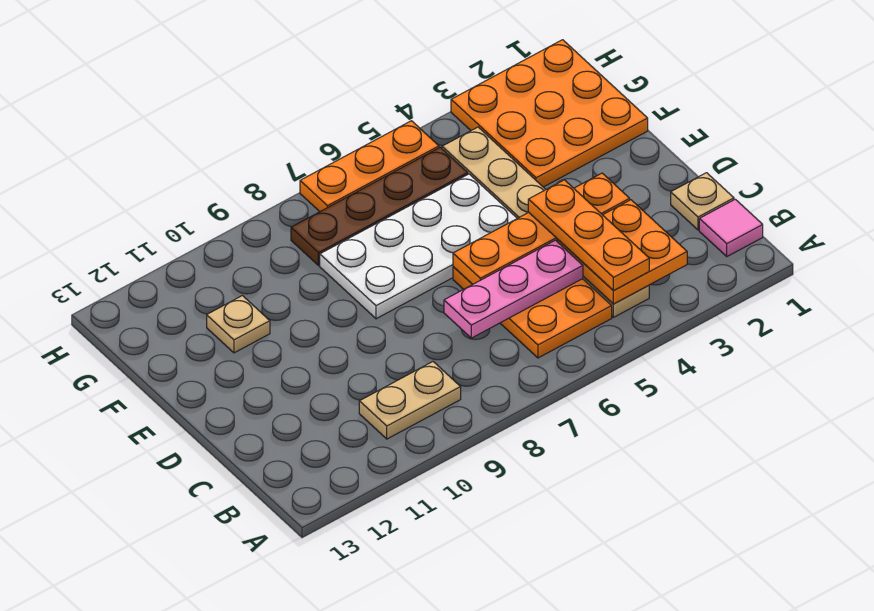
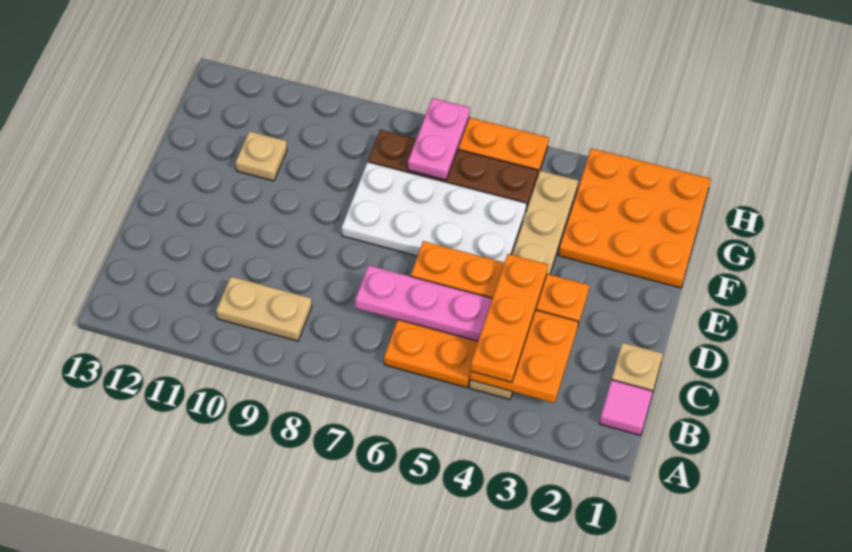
none -> pink 1x2 plate [408,98,470,180]

